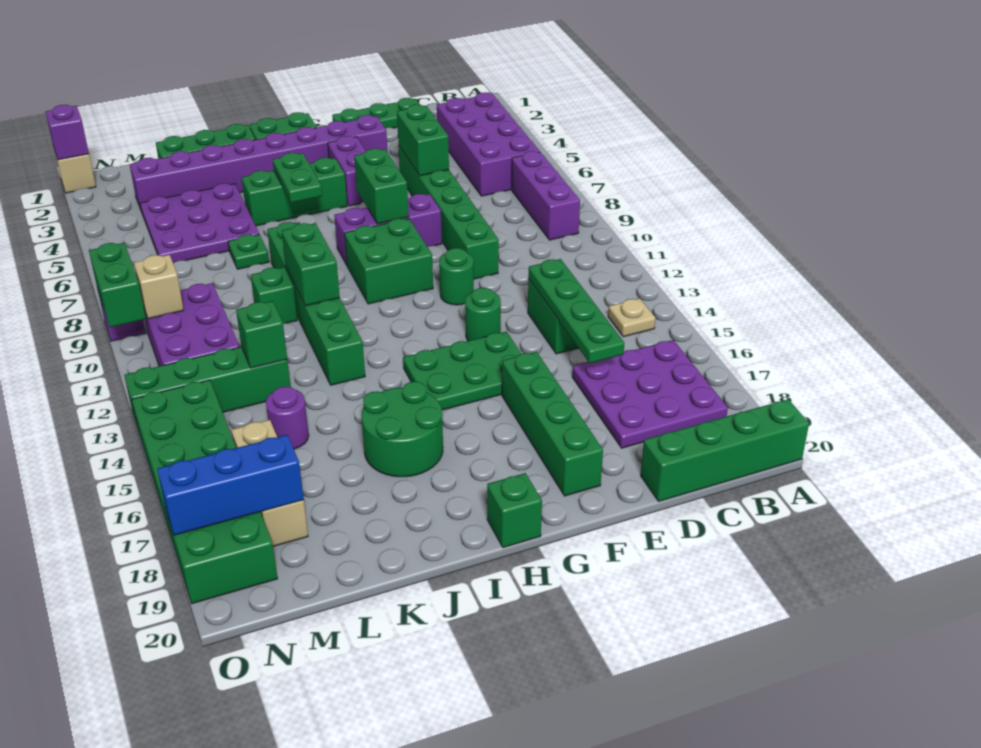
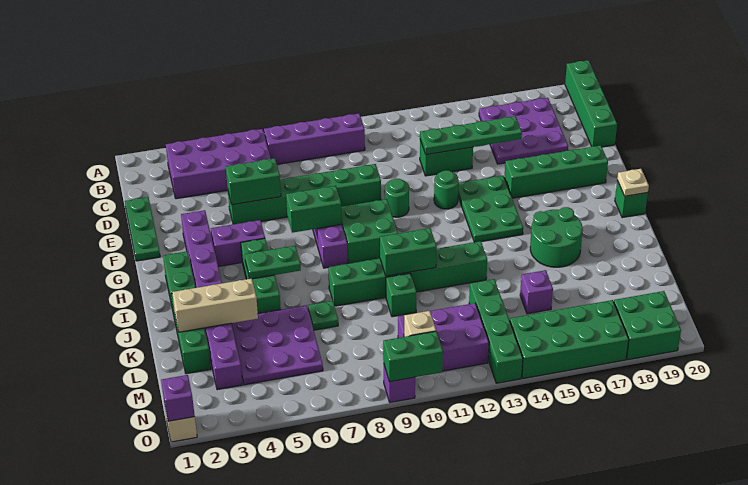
purple 1x3 brick [512,151,580,240] -> purple 1x4 brick [264,114,365,164]
tan 1x1 plate [608,298,655,337] -> tan 1x1 plate moved to [617,169,649,196]
green 1x1 brick [236,301,287,368] -> none
purple 1x1 round brick [266,387,309,449] -> purple 1x1 brick [520,270,553,314]
tan 1x3 brick [231,420,308,546] -> tan 1x3 brick moved to [172,278,258,332]
blue 1x3 brick [157,435,304,535] -> none

